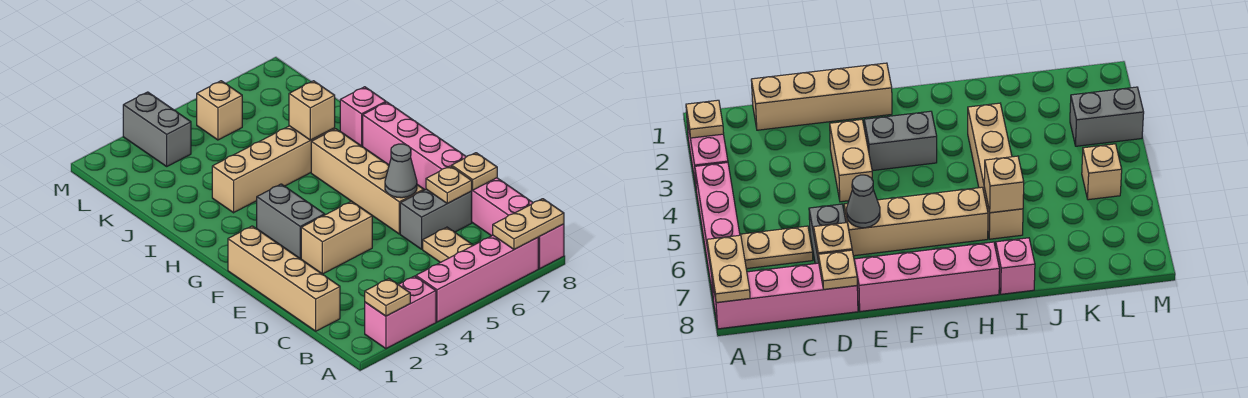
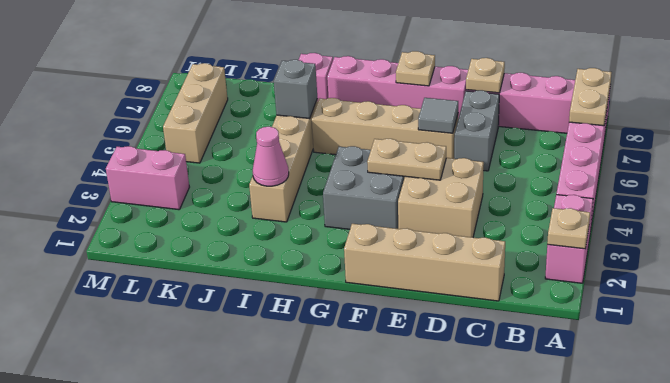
tan 1x2 plate [423,227,473,263] -> tan 1x2 plate moved to [367,139,446,180]
tan 1x1 plate [426,166,472,203] -> tan 1x1 plate moved to [396,51,435,86]
tan 1x2 brick [301,201,372,274] -> tan 2x2 brick [398,158,484,237]
grey 1x1 cone [385,144,417,198] -> grey 1x1 tile [418,98,458,133]
grey 1x2 brick [257,184,325,259] -> grey 2x2 brick [323,146,405,229]
none -> pink 1x1 cone [253,127,289,186]
tan 1x1 brick [289,81,335,140] -> grey 1x1 brick [274,60,317,119]
grey 1x2 brick [123,92,191,166] -> pink 1x2 brick [106,146,189,210]
tan 1x1 brick [197,81,242,140] -> tan 1x3 brick [163,63,228,163]

